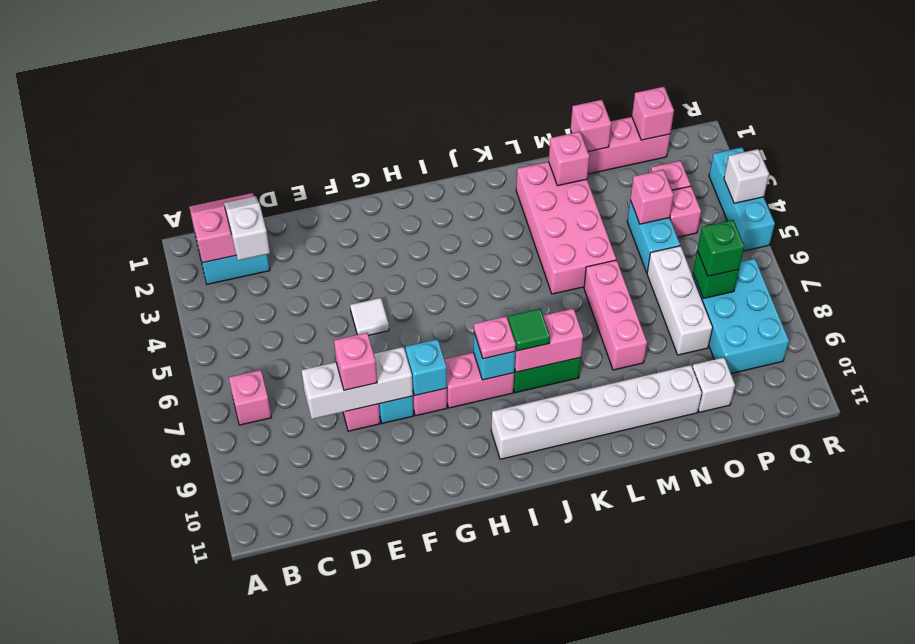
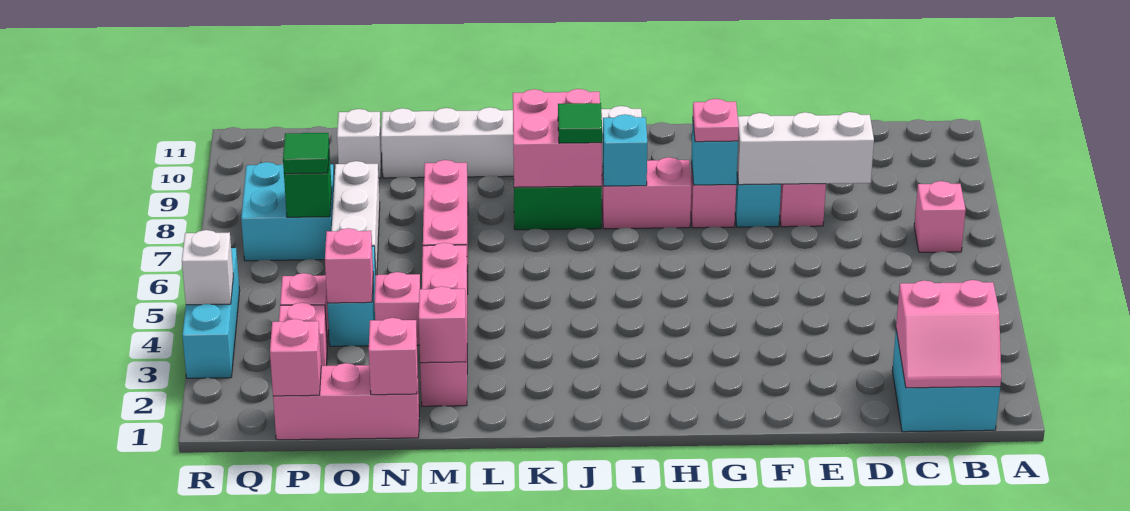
white 1x2 slope [224,196,270,260] -> none
pink 1x1 brick [334,333,377,390] -> pink 1x1 brick moved to [374,272,420,345]
white 1x1 tile [350,298,389,335] -> none
pink 1x1 plate [474,316,516,359] -> pink 1x1 plate moved to [693,99,739,142]
pink 1x2 brick [515,309,583,372] -> pink 2x2 brick [513,89,602,187]
pink 2x4 brick [516,162,616,294] -> pink 1x4 brick [420,243,468,406]
cyan 2x3 brick [692,259,789,374] -> cyan 2x2 brick [241,162,334,261]
green 1x1 brick [697,220,744,276] -> green 1x1 tile [283,133,329,174]

